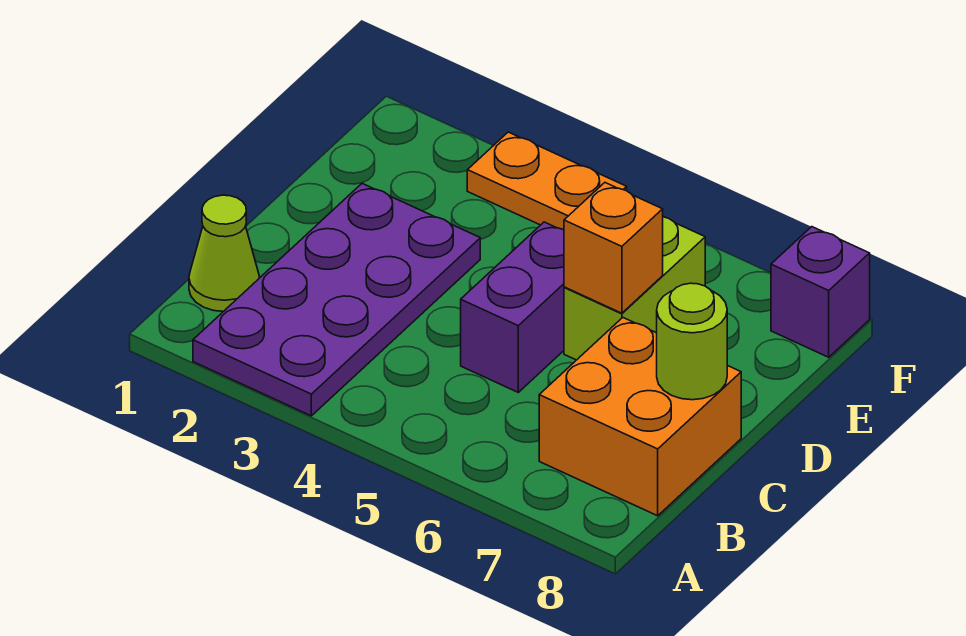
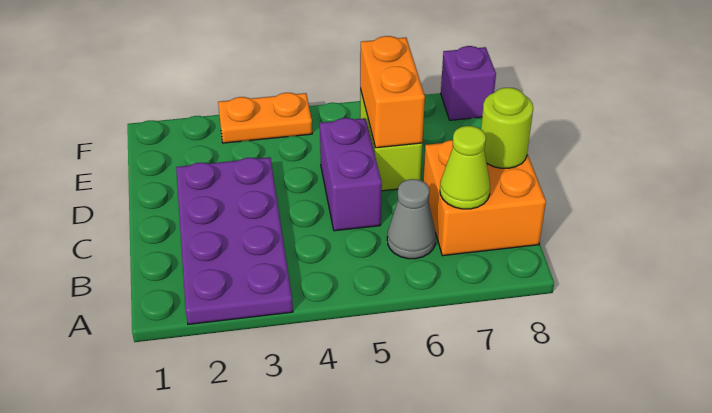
lime 1x1 cone [189,195,260,311] -> lime 1x1 cone moved to [440,126,490,209]
none -> grey 1x1 cone [387,179,436,259]
orange 1x1 brick [564,183,663,313] -> orange 1x2 brick [360,36,425,148]

